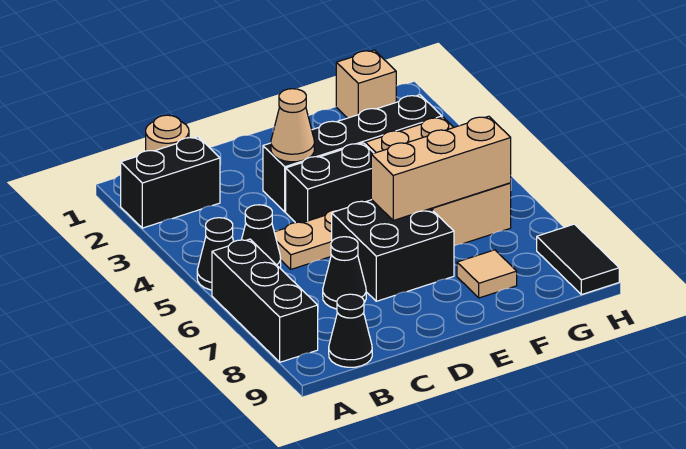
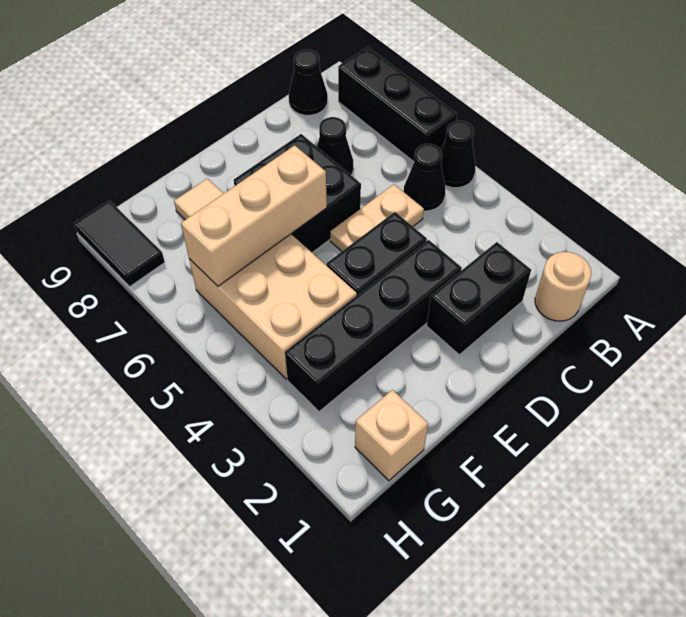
black 1x2 brick [121,137,220,228] -> black 1x2 brick moved to [427,242,531,355]
tan 1x1 cone [271,89,314,162] -> none

